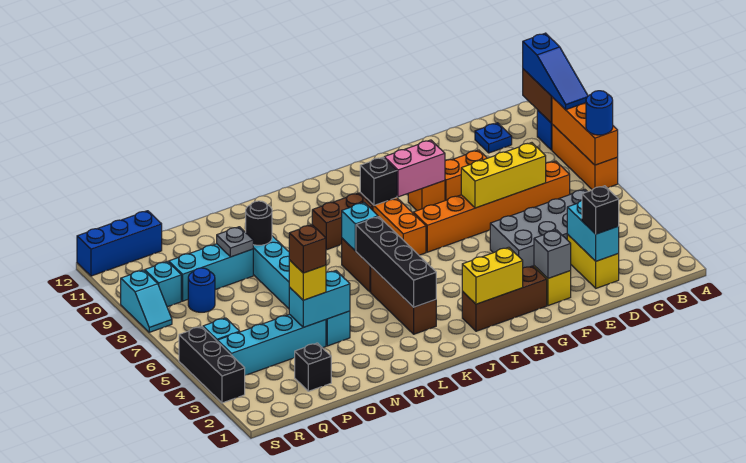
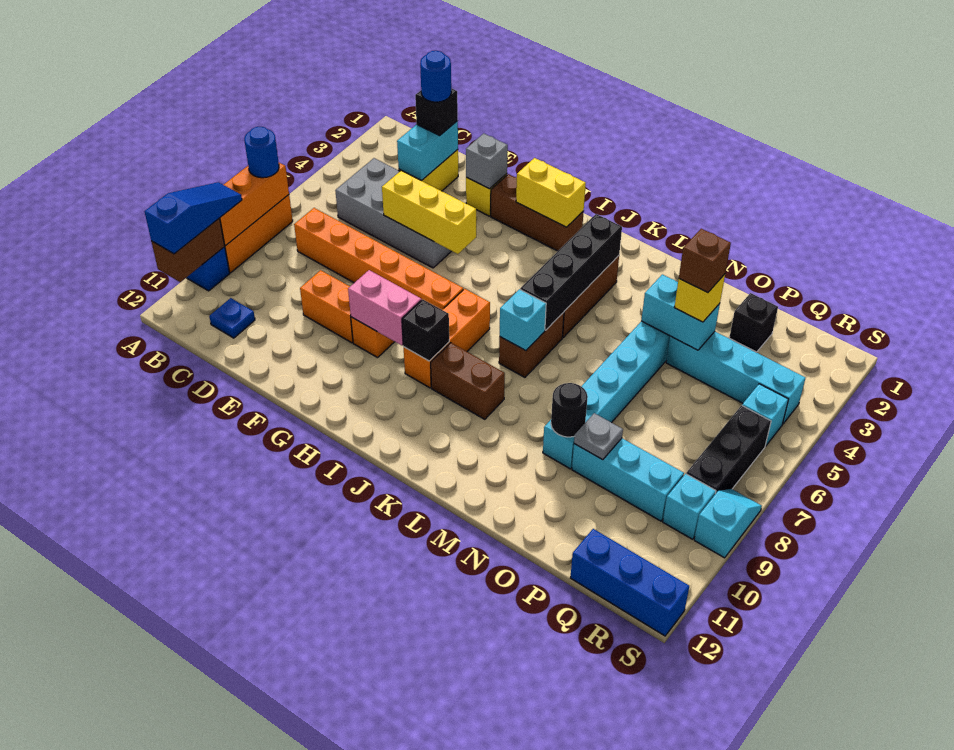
yellow 1x3 brick [461,143,546,208] -> yellow 1x3 brick moved to [382,171,476,254]
blue 1x1 round brick [188,268,215,312] -> blue 1x1 round brick moved to [420,51,451,102]
black 1x3 brick [179,326,245,403] -> black 1x3 brick moved to [686,406,771,494]

